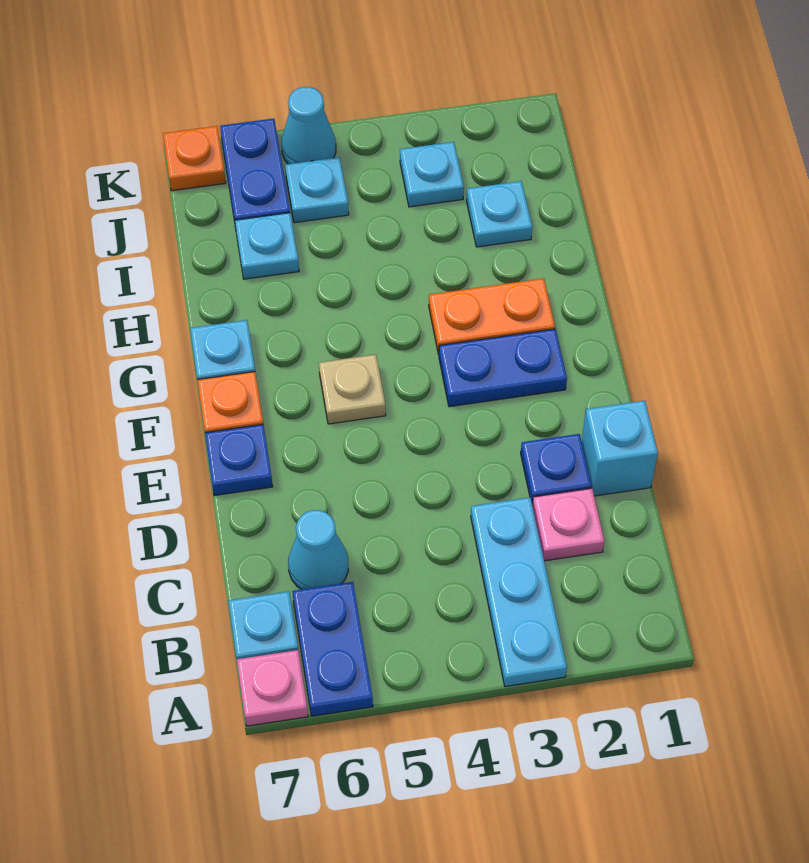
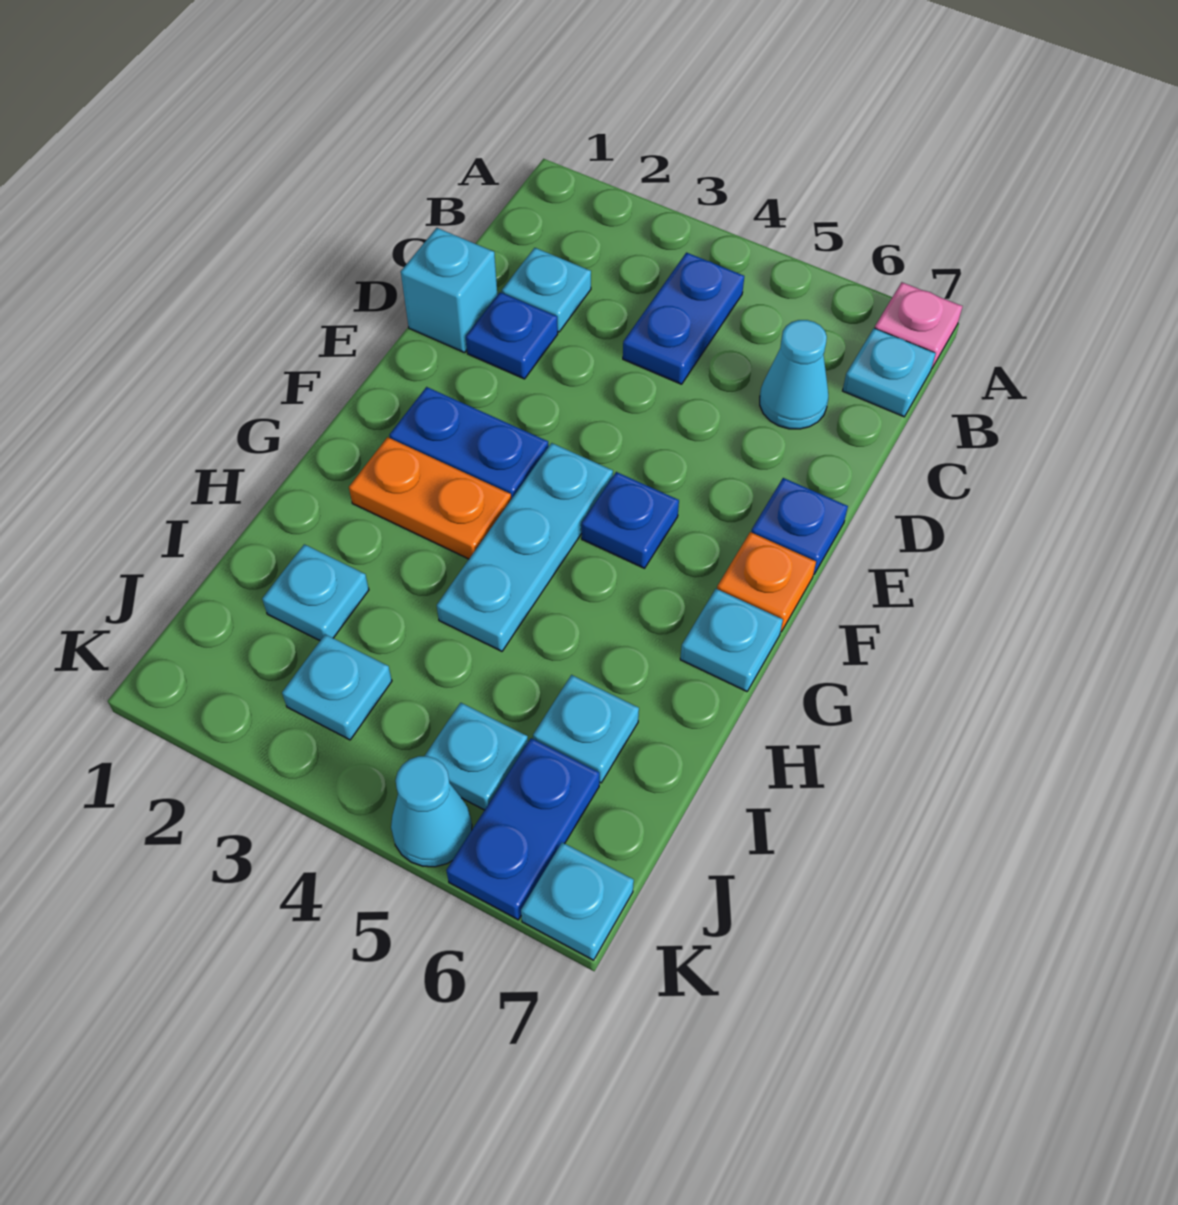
cyan 1x3 plate [471,498,567,687] -> cyan 1x3 plate moved to [437,443,613,651]
blue 1x2 plate [292,582,373,716] -> blue 1x2 plate moved to [623,253,744,384]
pink 1x1 plate [532,488,604,561] -> cyan 1x1 plate [502,248,591,332]
tan 1x1 plate [319,354,386,424] -> blue 1x1 plate [582,472,679,568]
orange 1x1 plate [163,126,226,191] -> cyan 1x1 plate [521,842,634,960]

